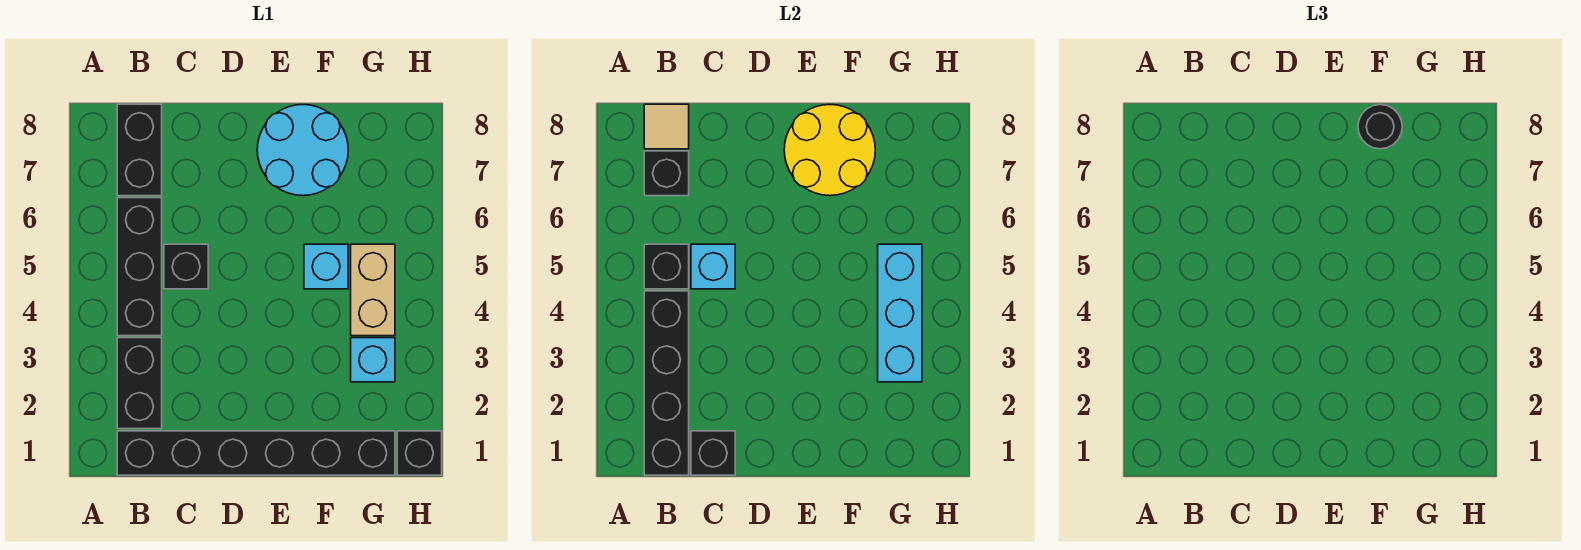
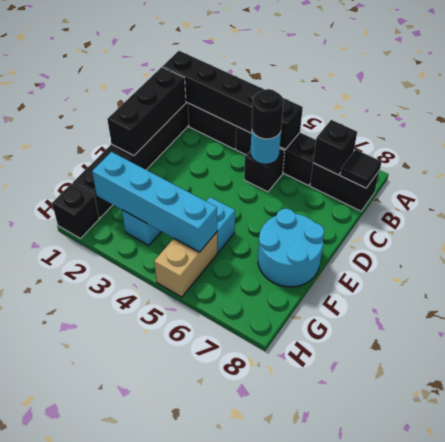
tan 1x1 tile [644,104,689,149] -> black 1x1 tile [340,149,382,188]
black 1x1 brick [691,431,735,475] -> black 1x3 brick [107,67,186,156]
cyan 1x1 brick [691,244,735,289] -> cyan 1x1 round brick [251,130,281,164]
yellow 2x2 round brick [784,105,875,196] -> none
black 1x1 round brick [1358,105,1402,149] -> black 1x1 round brick moved to [252,89,284,139]
cyan 1x3 brick [878,244,922,382] -> cyan 1x4 brick [92,152,217,252]
tan 1x2 brick [351,244,395,336] -> tan 1x2 brick turned to [154,232,217,297]

